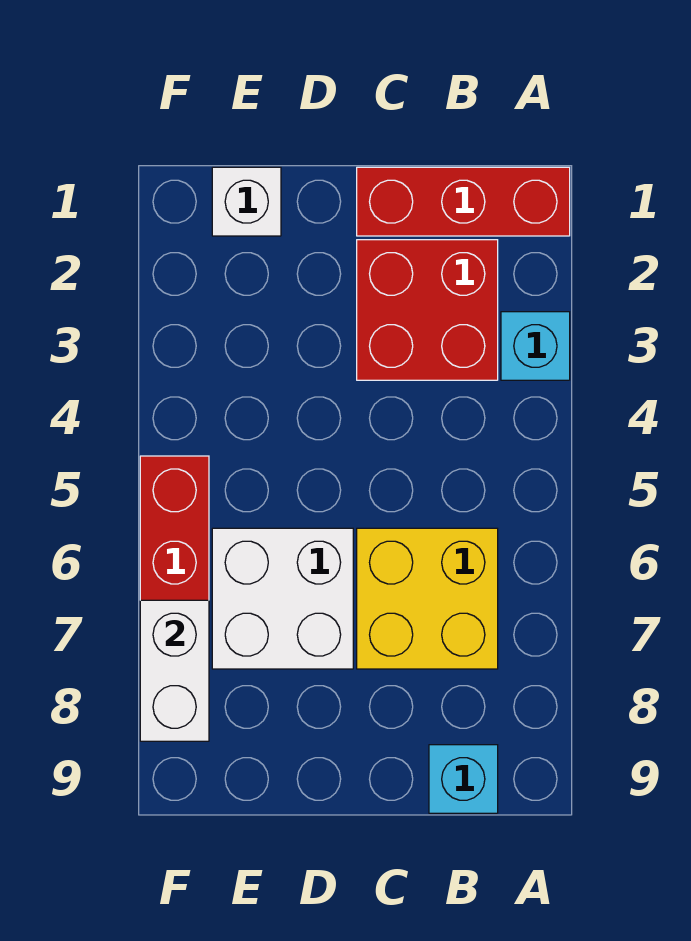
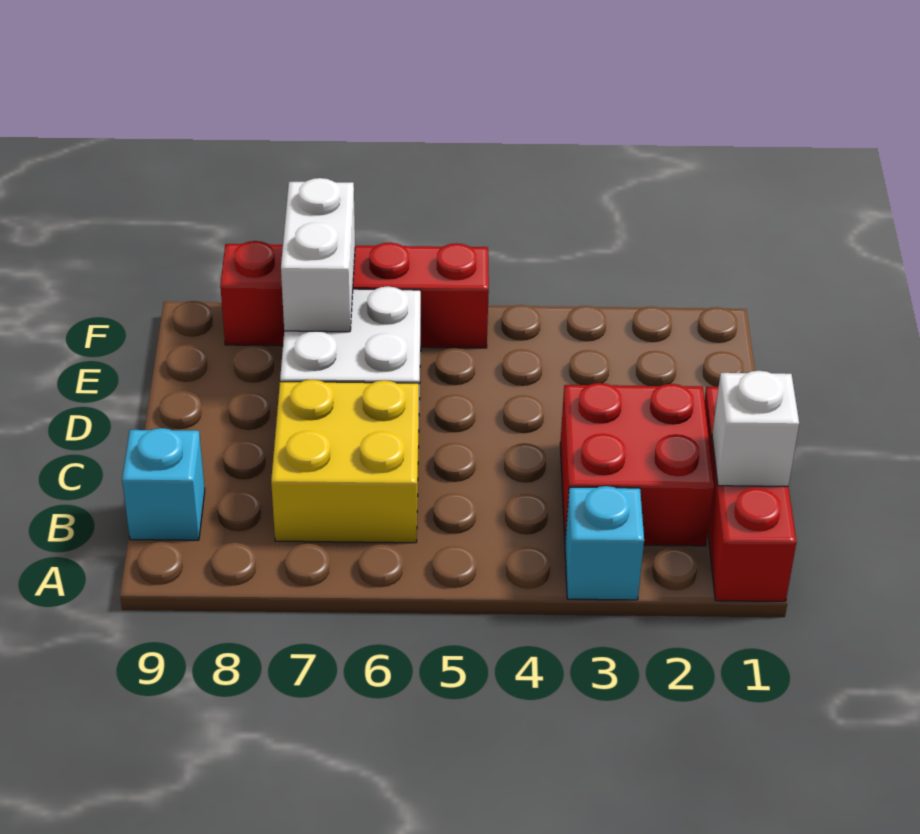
white 1x1 brick [212,167,281,236] -> white 1x1 brick moved to [712,371,799,486]
white 1x2 brick [140,600,209,741] -> white 1x2 brick turned to [281,178,355,332]

